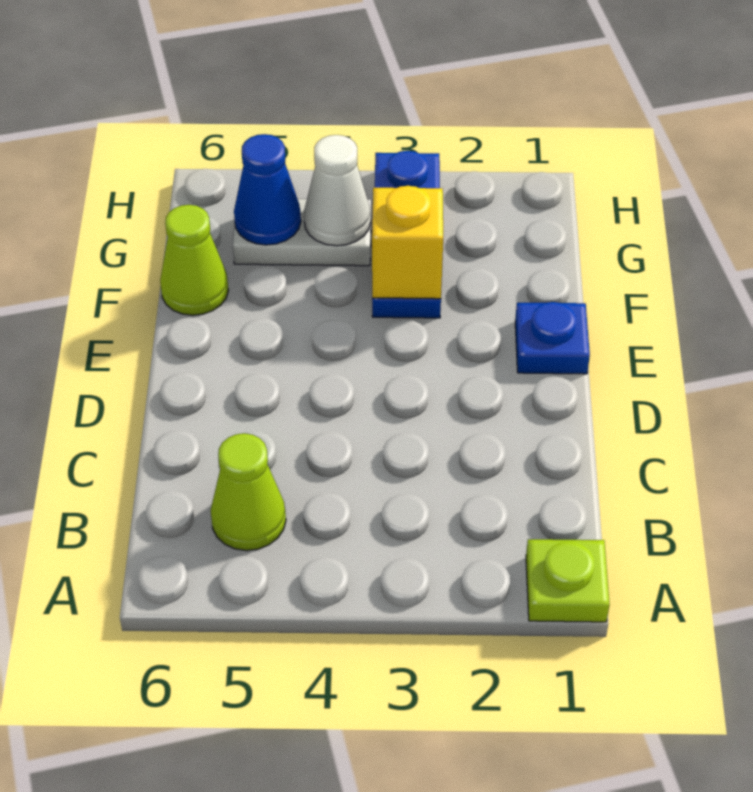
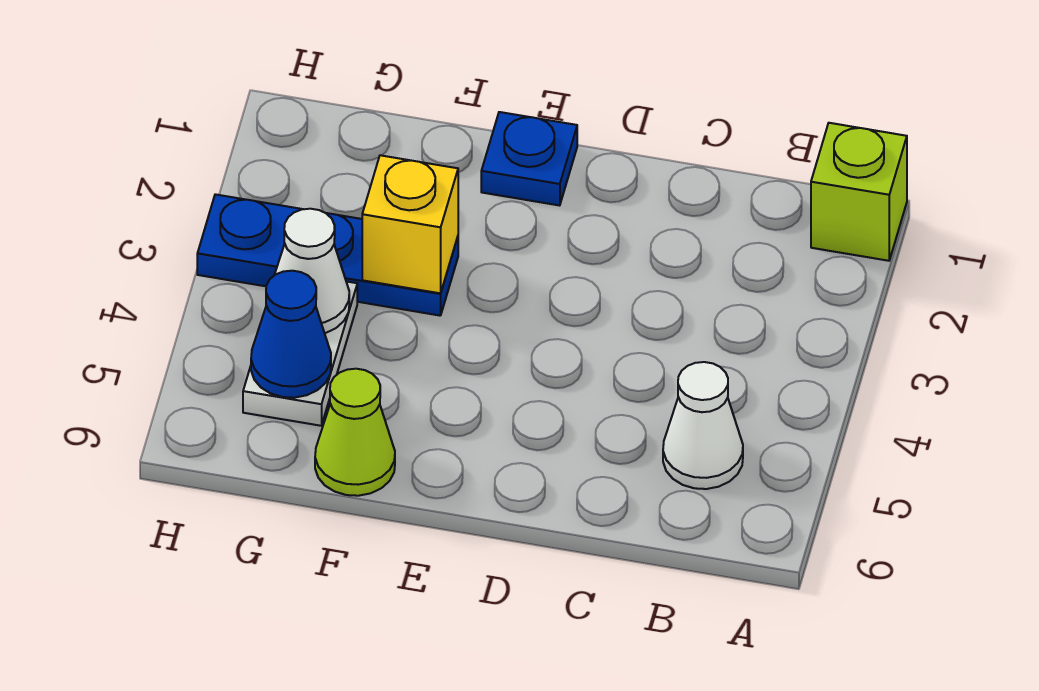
lime 1x1 plate [526,539,610,622] -> lime 1x1 brick [811,123,907,261]
lime 1x1 cone [211,433,286,551] -> white 1x1 cone [663,362,743,489]

